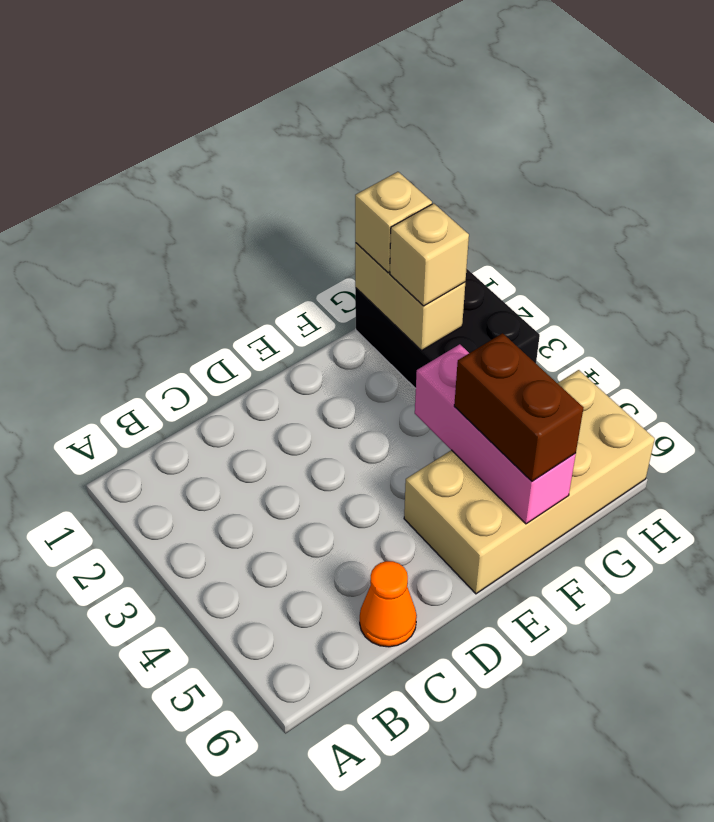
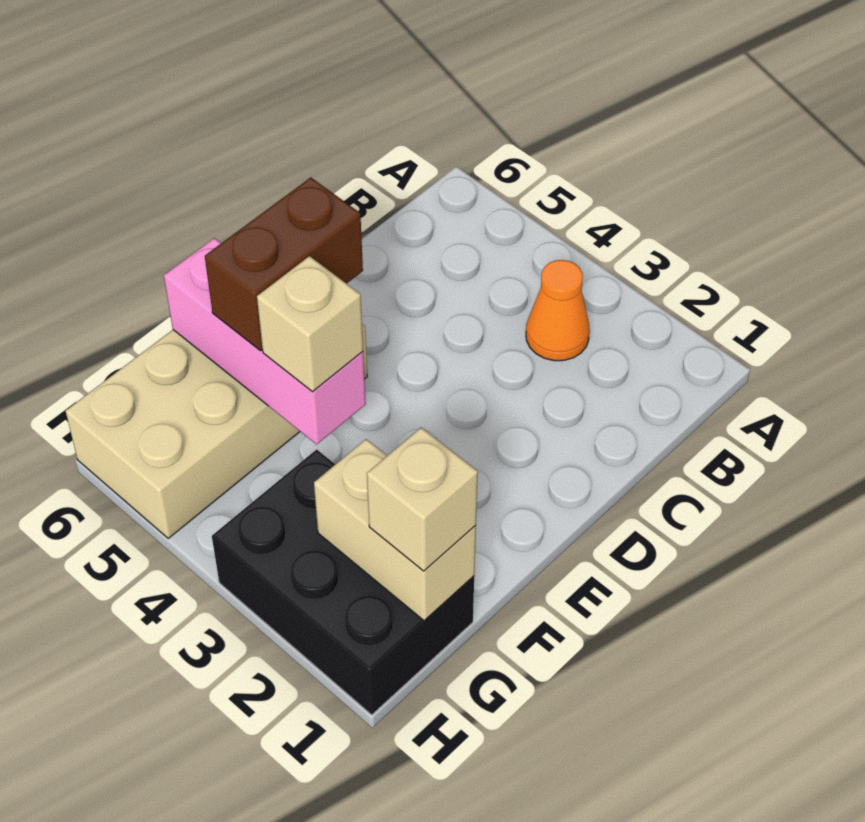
orange 1x1 cone [360,561,417,647] -> orange 1x1 cone moved to [526,260,590,361]
brown 1x2 brick [454,333,583,481] -> brown 1x2 brick turned to [205,177,363,351]
tan 1x1 brick [390,203,469,306] -> tan 1x1 brick moved to [257,256,363,392]

